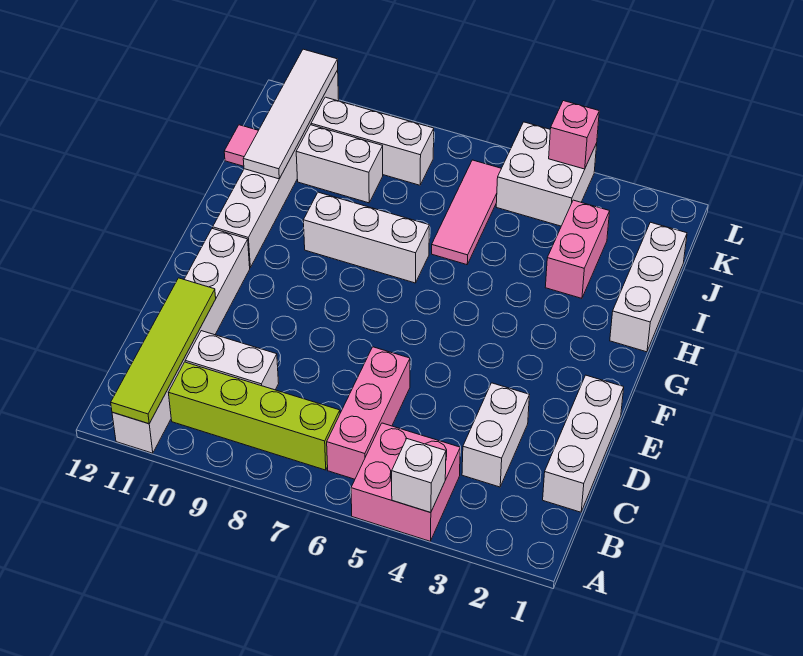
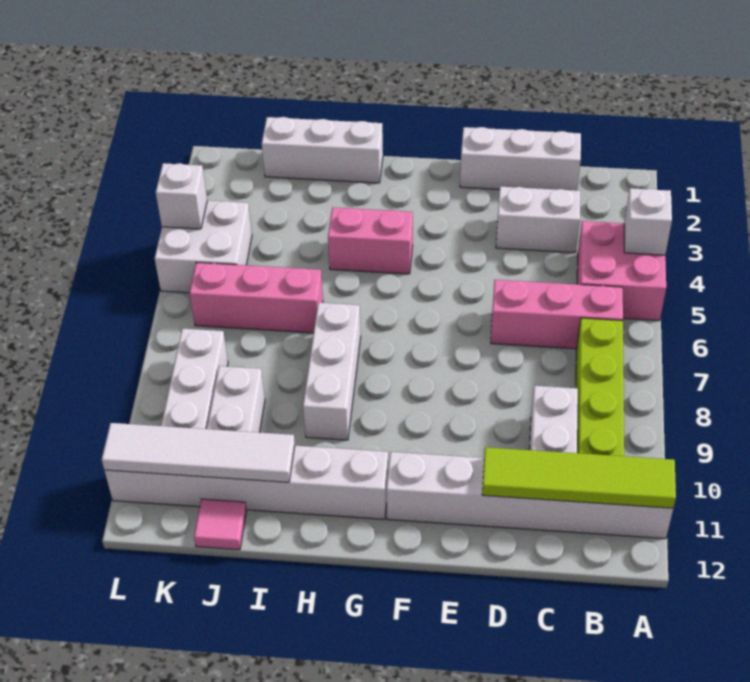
pink 1x2 brick [545,200,610,298] -> pink 1x2 brick moved to [328,207,413,274]
pink 1x3 tile [432,160,501,265] -> pink 1x3 brick [190,262,323,333]
pink 1x1 brick [549,101,599,169] -> white 1x1 brick [156,163,207,229]

